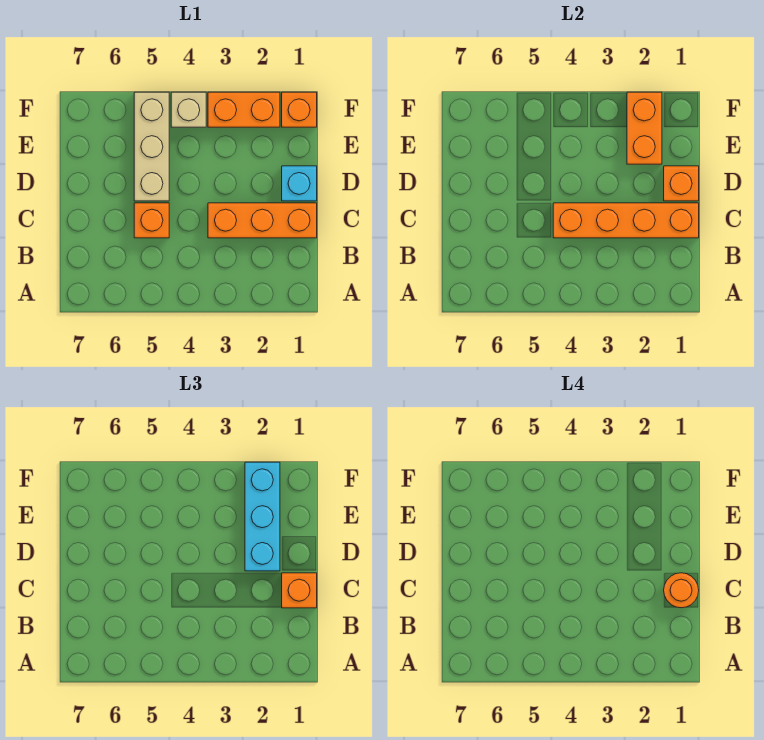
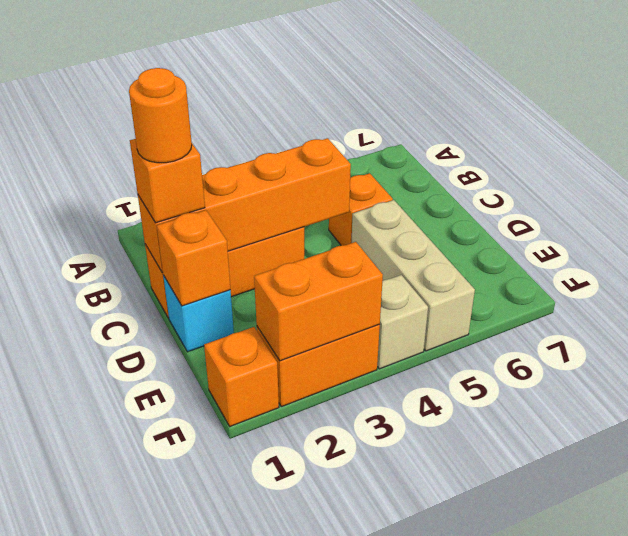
cyan 1x3 brick [245,462,280,571] -> none
orange 1x2 brick [627,92,662,164] -> orange 1x2 brick turned to [254,242,383,361]

